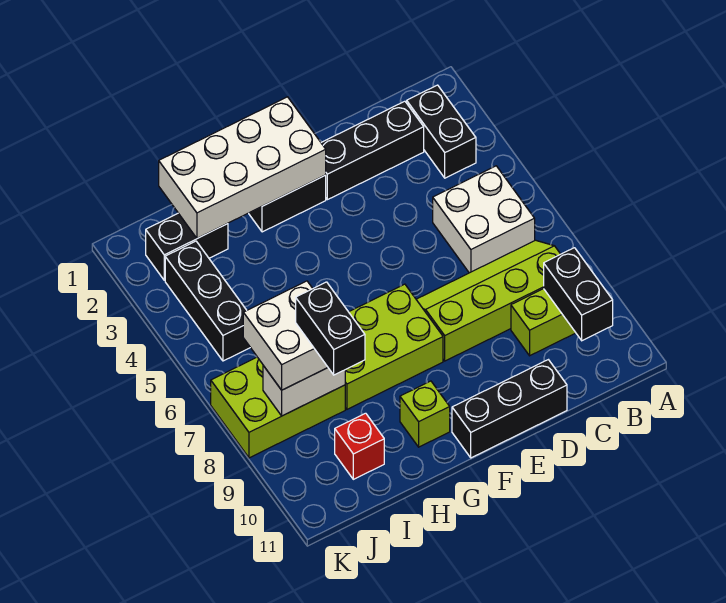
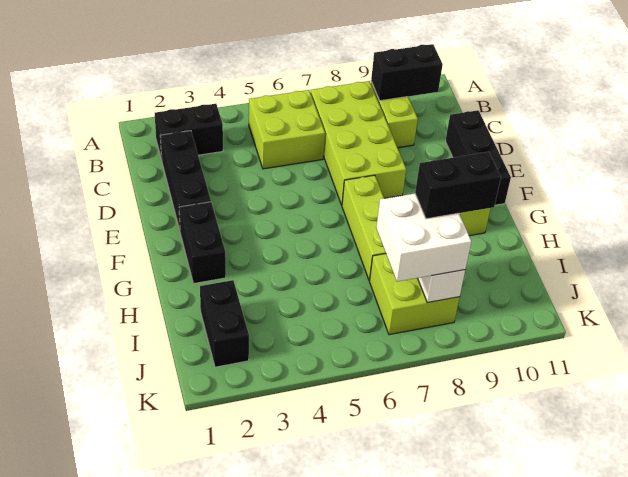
white 2x2 brick [433,166,535,273] -> lime 2x2 brick [249,90,325,169]
lime 2x4 slope [416,240,560,361] -> lime 2x4 brick [310,81,406,205]
white 2x4 brick [159,97,326,238] -> none
lime 2x3 brick [345,284,443,409] -> lime 1x3 brick [342,175,386,280]
lime 2x3 brick [211,357,345,458] -> lime 2x2 brick [369,254,460,335]
red 1x1 brick [335,413,384,479] -> none
black 1x3 brick [165,241,250,361] -> none

